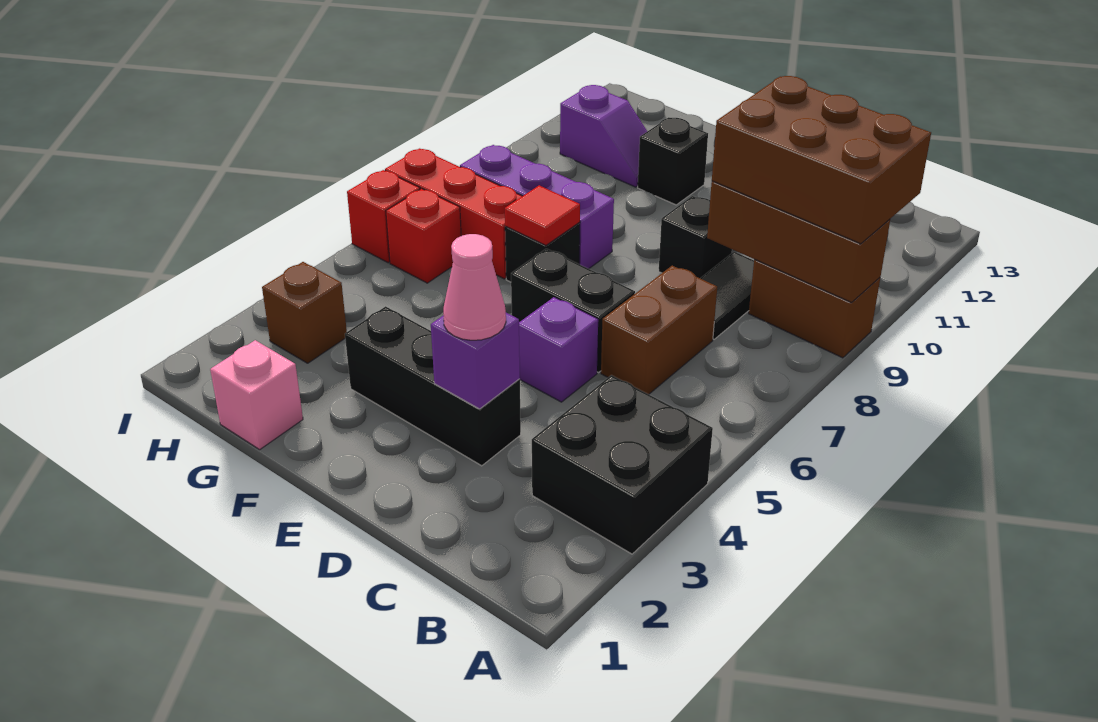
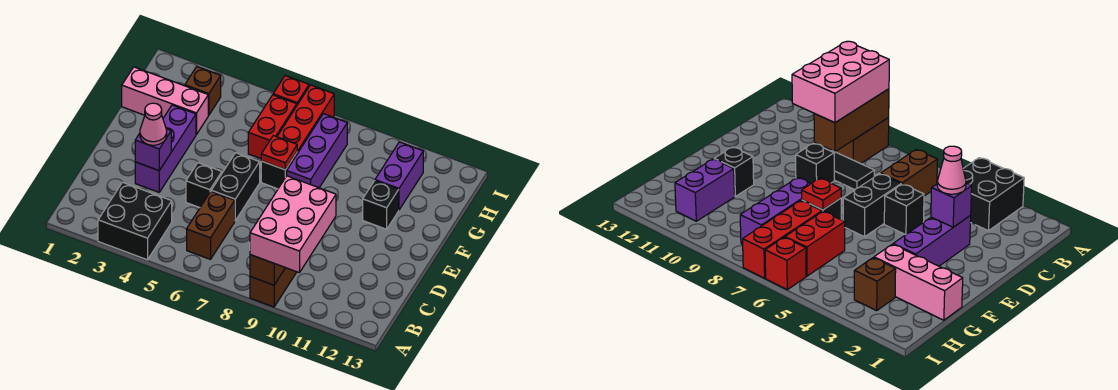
brown 2x3 brick [712,76,931,244] -> pink 2x3 brick [250,176,336,273]
brown 1x2 brick [601,266,717,394] -> brown 1x2 brick turned to [187,192,235,259]
black 1x3 brick [345,306,521,466] -> purple 1x3 brick [135,105,196,192]
purple 1x1 brick [519,297,598,402] -> black 1x1 brick [186,163,222,208]
red 1x1 tile [505,185,580,245] -> red 1x1 plate [261,136,297,170]
pink 1x1 brick [210,340,303,450] -> pink 1x3 brick [122,67,208,135]
purple 1x2 slope [560,85,647,187] -> purple 1x2 brick [375,142,423,210]
red 1x1 brick [386,189,461,283] -> red 1x2 brick [248,95,297,159]

